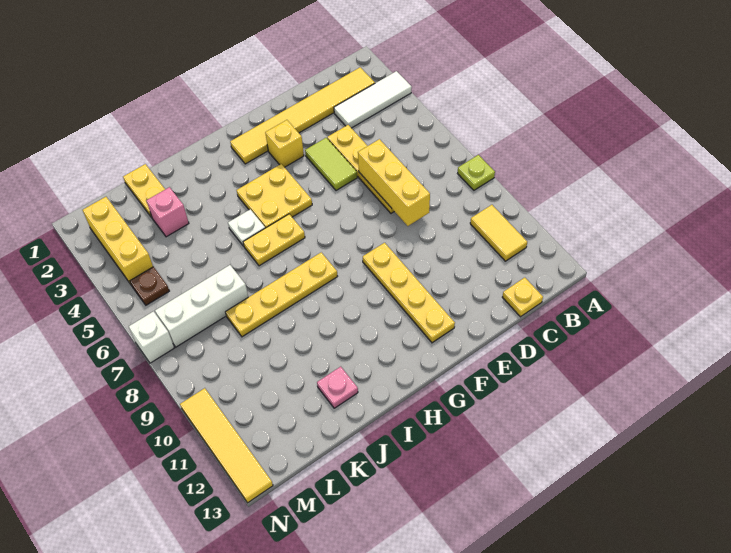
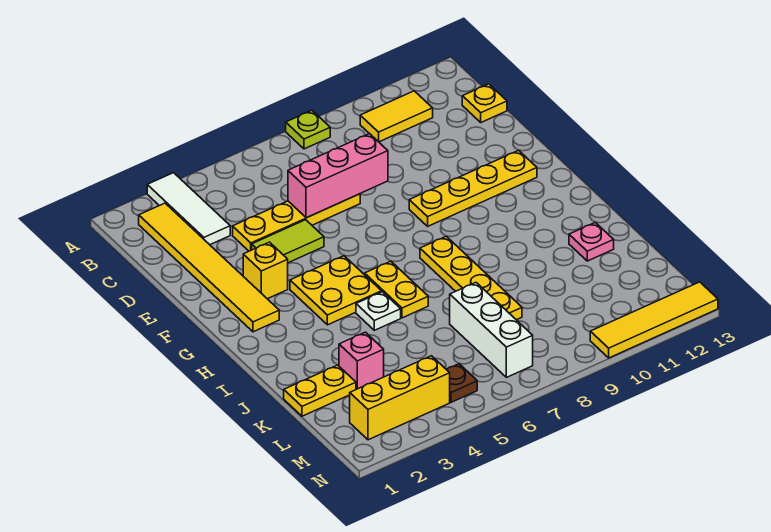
yellow 1x3 brick [358,139,430,226] -> pink 1x3 brick [288,134,388,218]
white 1x1 brick [129,311,174,363] -> none

